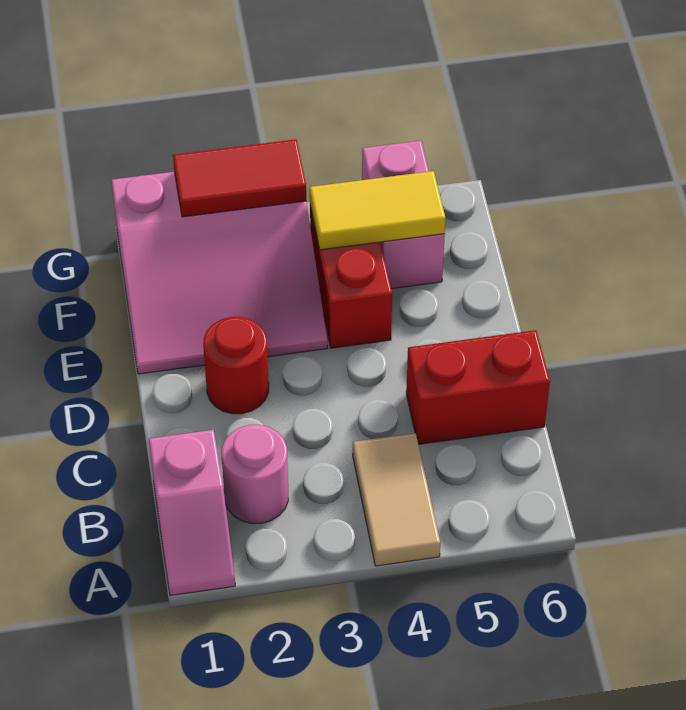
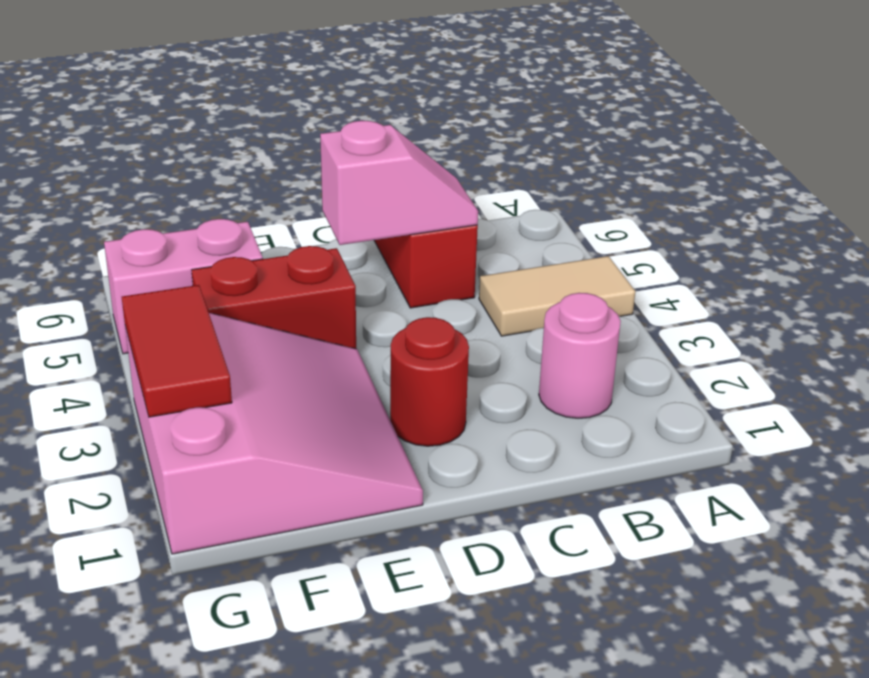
pink 1x2 slope [149,430,235,596] -> pink 1x2 slope moved to [320,121,478,245]
yellow 1x2 tile [310,171,446,250] -> none

